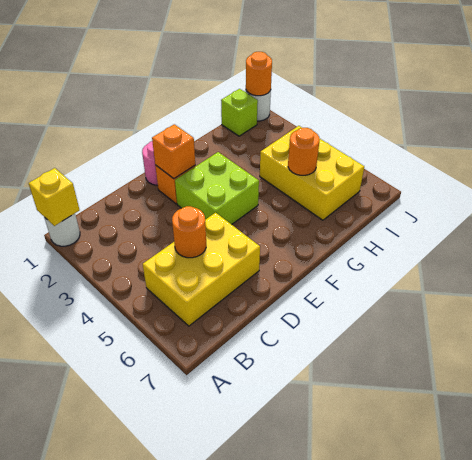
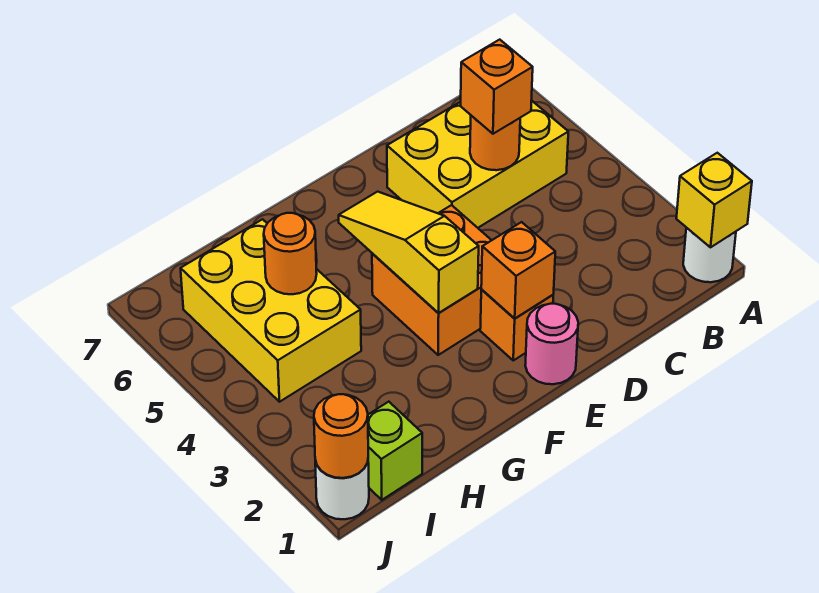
none -> orange 1x1 brick [461,40,533,134]
lime 2x2 brick [175,152,259,225] -> orange 2x2 brick [372,205,492,355]
none -> yellow 1x3 slope [339,192,479,313]

